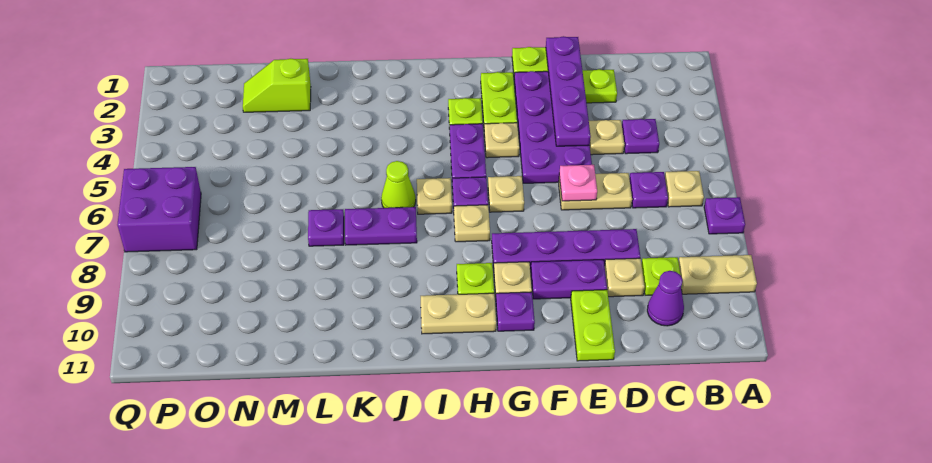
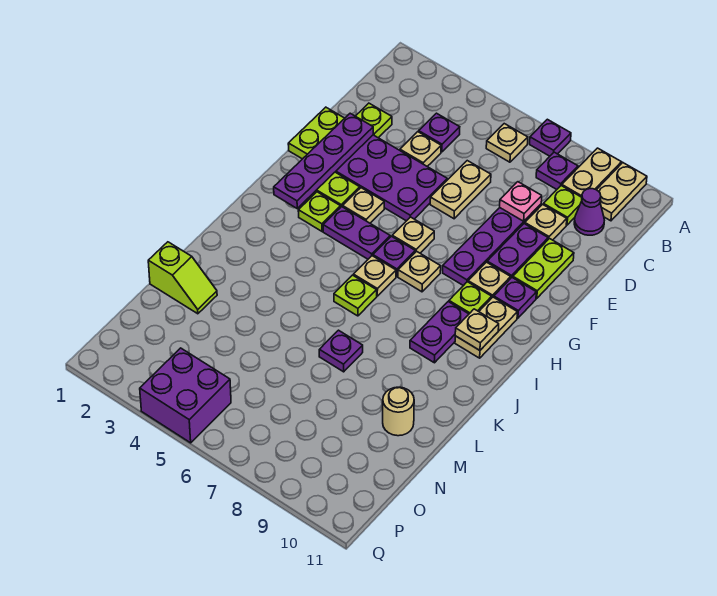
none -> tan 1x2 plate [597,163,647,221]
purple 1x1 plate [629,172,668,208] -> purple 1x1 plate moved to [536,152,578,189]
purple 1x4 plate [546,36,591,146] -> purple 1x4 plate turned to [274,113,373,208]
pink 1x1 plate [559,165,597,201] -> pink 1x1 plate moved to [500,182,542,221]
lime 1x2 plate [571,290,615,361] -> lime 1x2 plate turned to [513,239,574,298]
none -> tan 1x1 plate [455,309,499,350]
lime 1x1 cone [381,161,416,208] -> lime 1x1 plate [334,275,377,316]
purple 1x2 plate [345,207,417,245] -> purple 1x2 plate moved to [410,302,469,363]
lime 1x2 slope [243,59,311,112] -> lime 1x2 slope turned to [148,242,217,314]
none -> tan 1x1 round brick [383,387,414,436]
purple 2x2 brick [117,167,201,252] -> purple 2x2 brick moved to [140,348,231,443]

